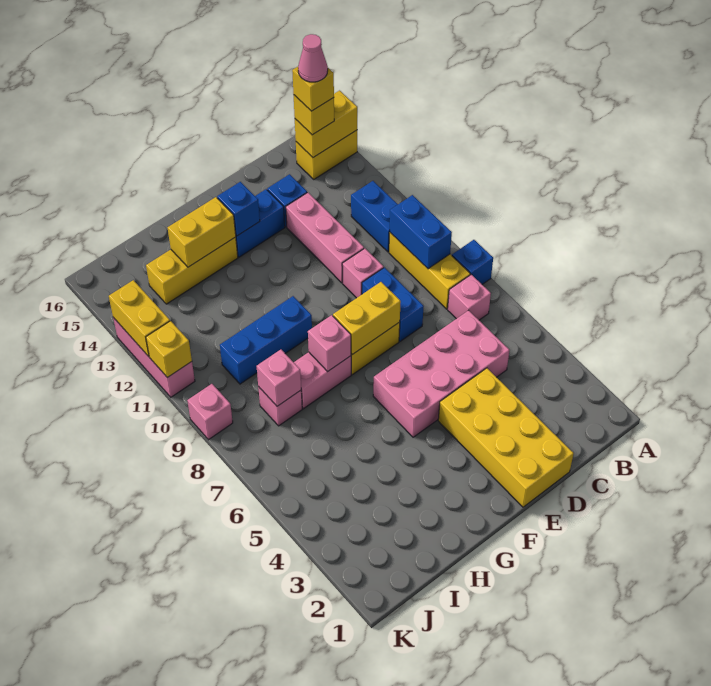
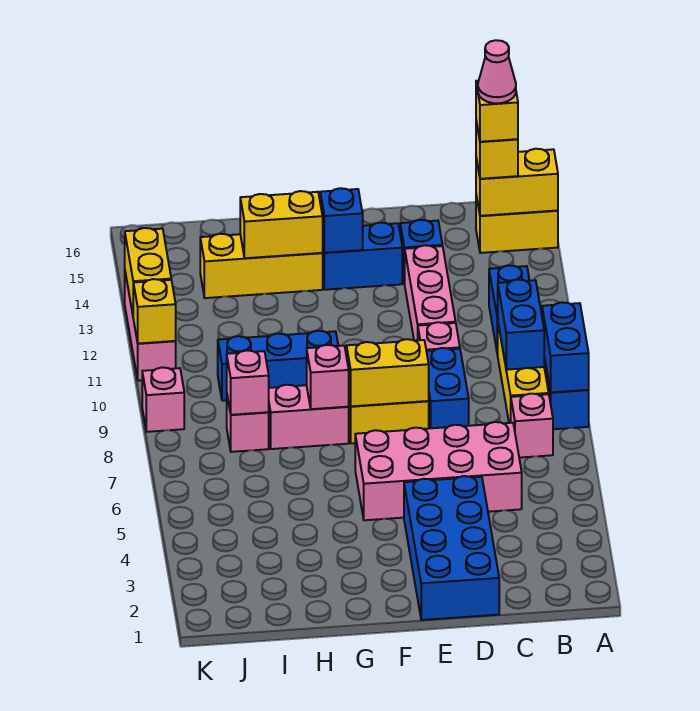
none -> blue 1x2 brick [542,302,589,392]
yellow 2x4 brick [438,368,574,507] -> blue 2x4 brick [404,476,499,620]

